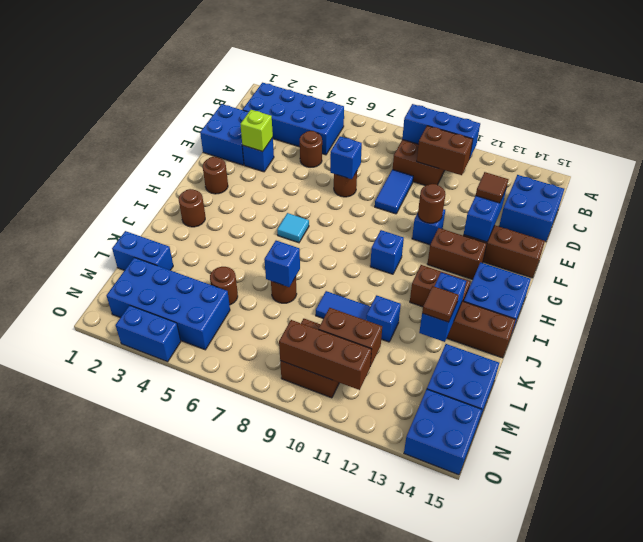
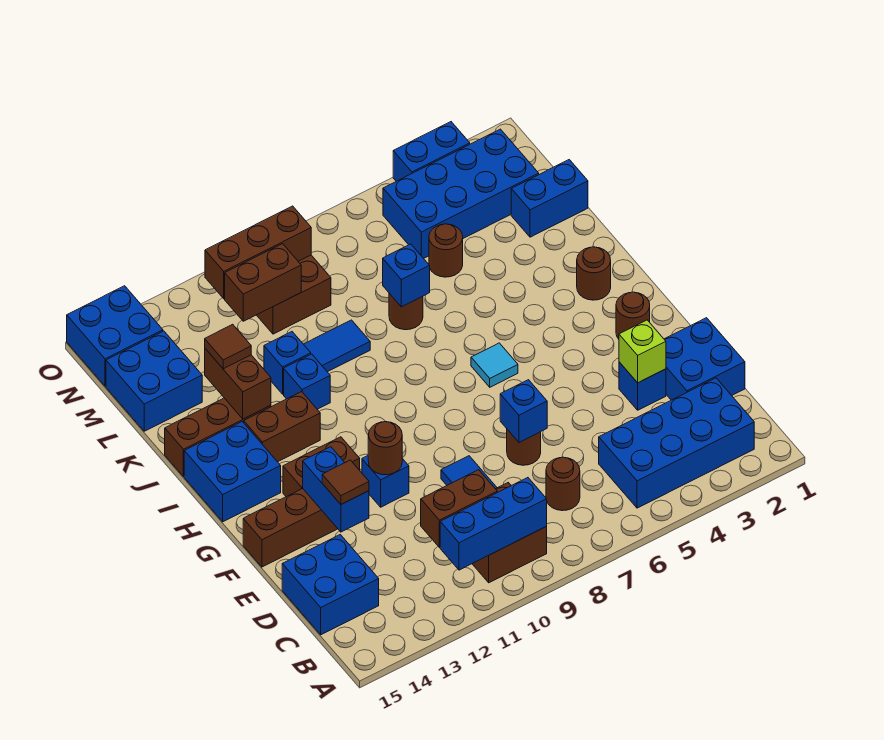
brown 1x1 round brick [300,131,322,167] -> brown 1x1 round brick moved to [546,457,580,511]
blue 1x1 brick [370,230,404,274] -> blue 1x1 brick moved to [284,354,330,409]
blue 1x2 brick [419,273,466,342] -> brown 1x2 brick [205,349,271,419]

